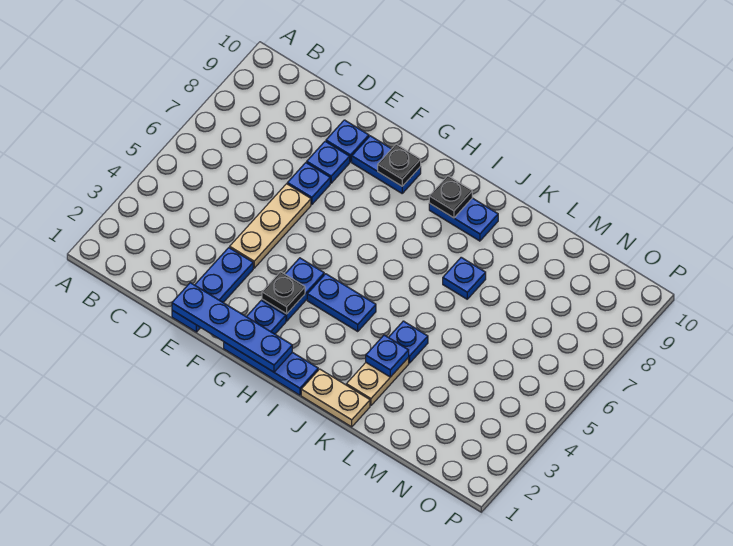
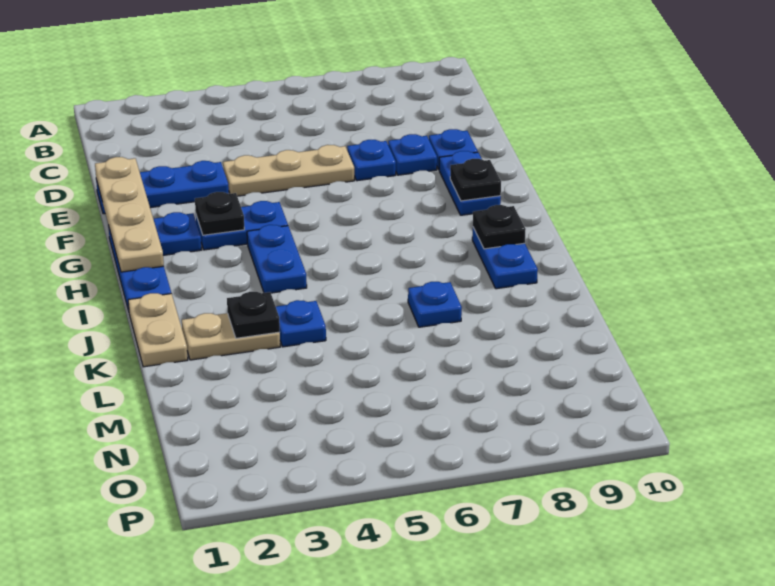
blue 1x4 plate [172,283,292,372] -> tan 1x4 plate [95,157,164,272]
blue 1x1 plate [366,335,409,377] -> black 1x1 plate [227,292,280,338]

